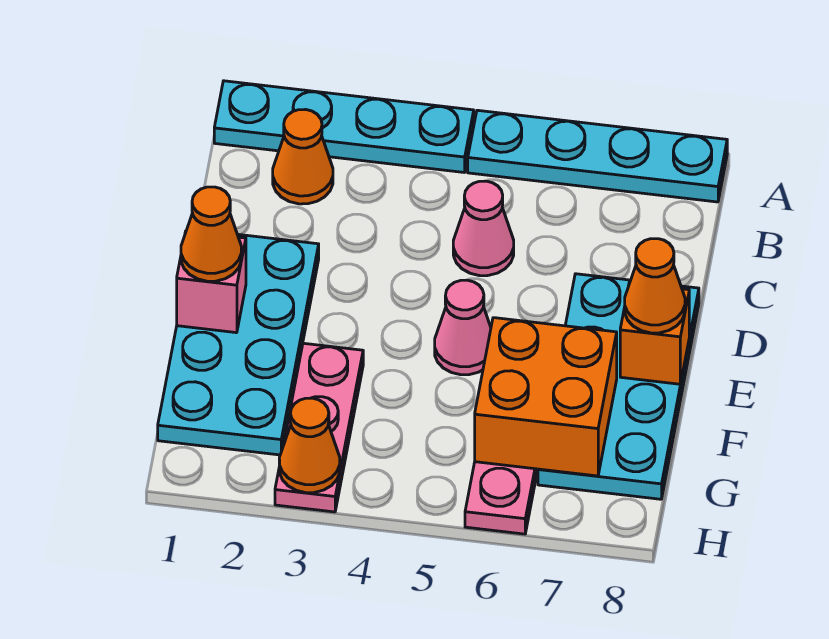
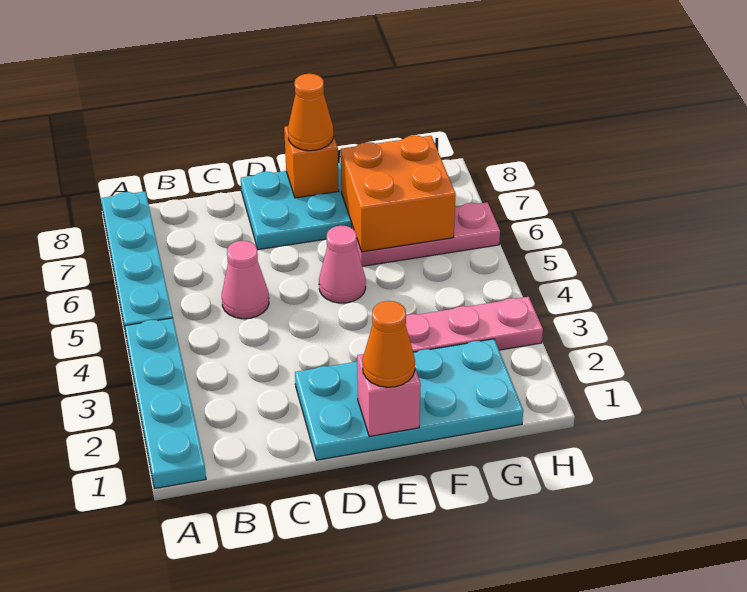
orange 1x1 cone [273,110,333,204] -> none
orange 1x1 cone [279,398,340,493] -> none

